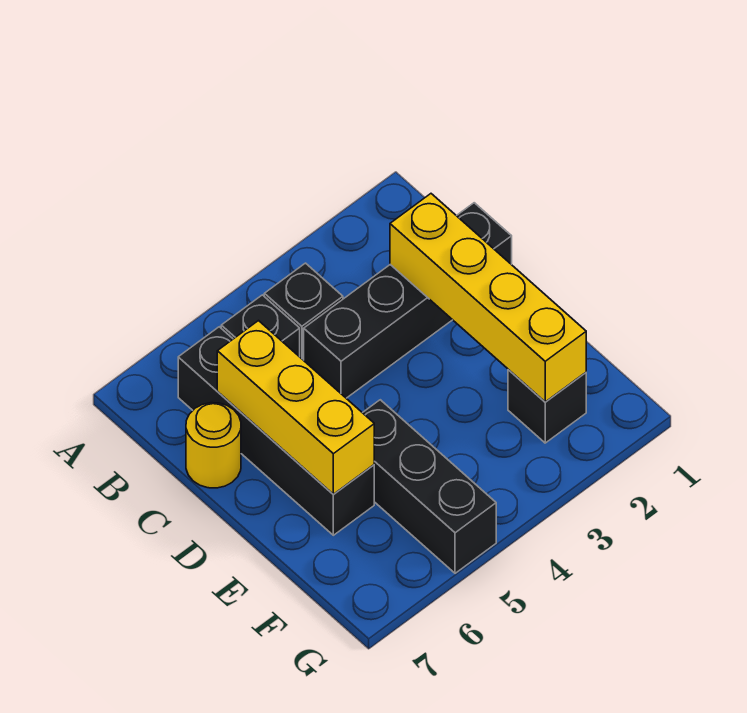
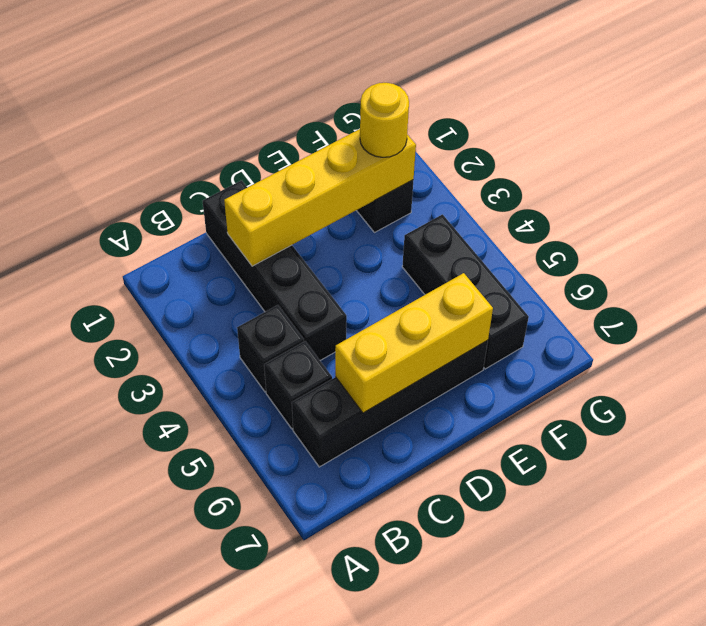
yellow 1x1 round brick [186,403,241,488] -> yellow 1x1 round brick moved to [360,83,409,157]
black 1x3 brick [363,400,496,573] -> black 1x3 brick turned to [402,214,529,369]

